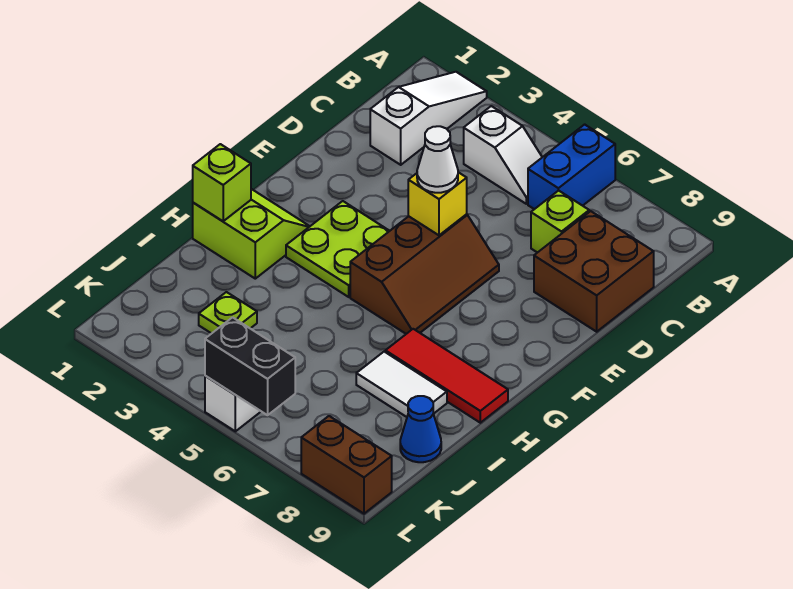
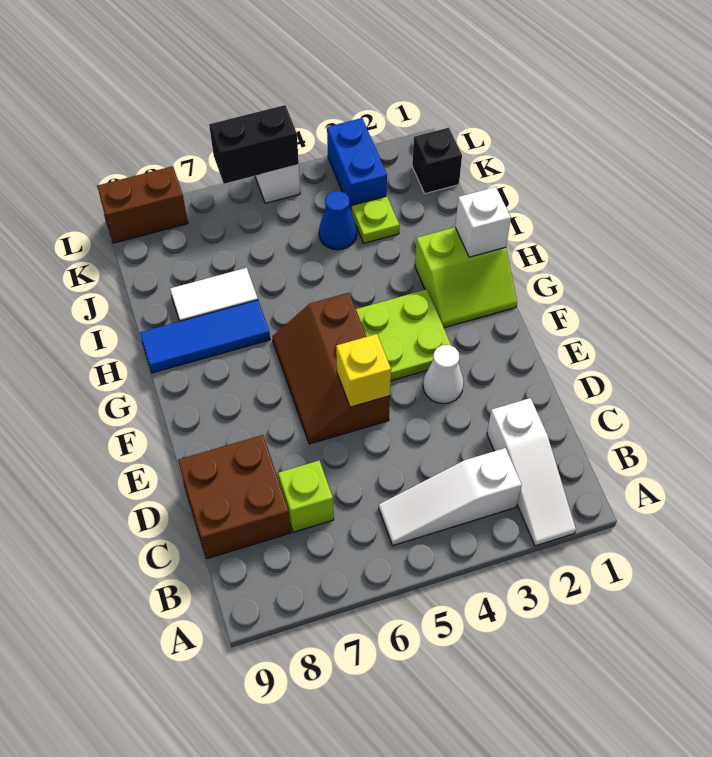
blue 1x2 brick [528,124,615,209] -> blue 1x2 brick moved to [327,118,387,213]
white 1x2 slope [464,106,542,204] -> white 1x3 slope [379,448,522,545]
white 1x1 cone [417,126,458,193] -> white 1x1 cone moved to [423,345,464,404]
lime 1x1 brick [193,144,251,221] -> white 1x1 brick [455,187,511,257]
red 1x3 tile [385,329,508,423] -> blue 1x3 tile [140,300,270,373]
blue 1x1 cone [400,396,441,462] -> blue 1x1 cone moved to [319,191,357,250]
none -> black 1x1 brick [412,128,462,194]

